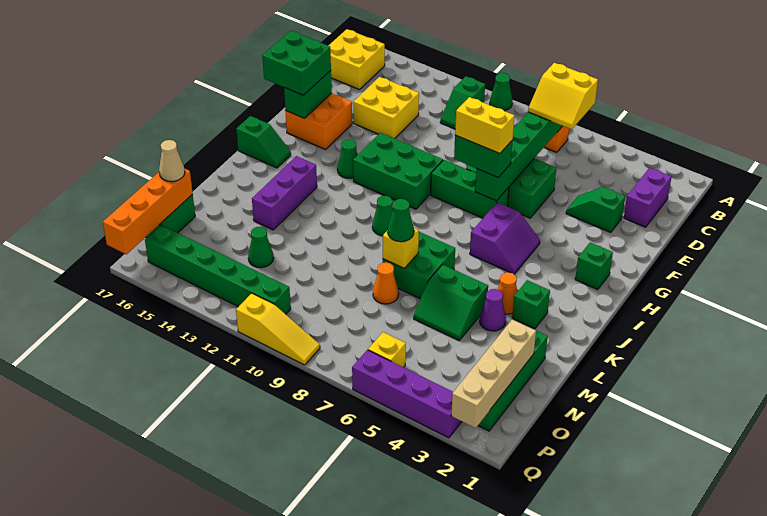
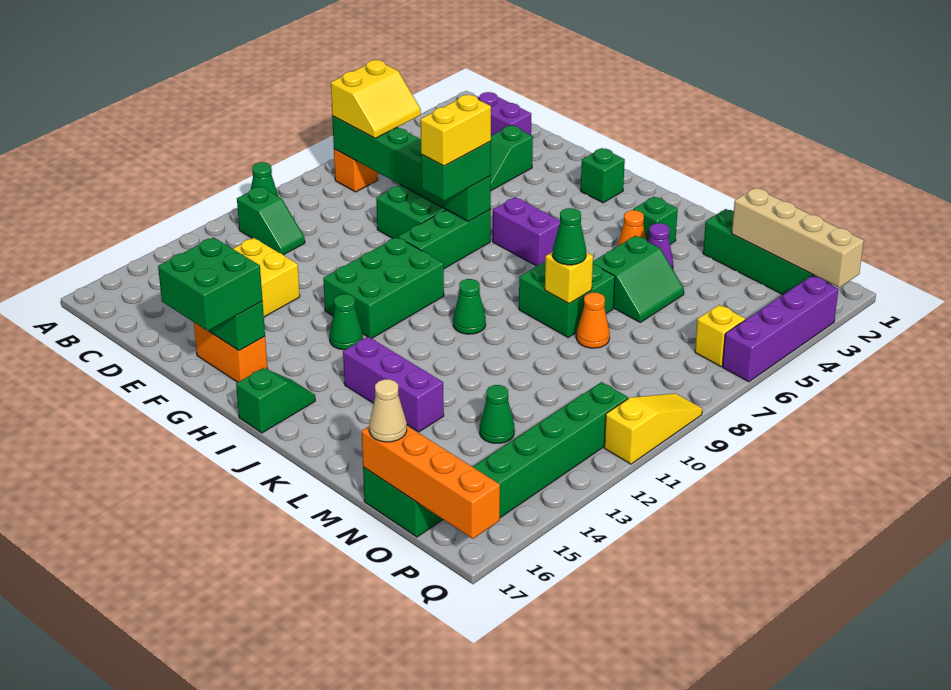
yellow 2x2 brick [328,29,385,90] -> none
orange 2x2 brick [285,93,352,150] -> orange 1x2 brick [194,323,268,382]

